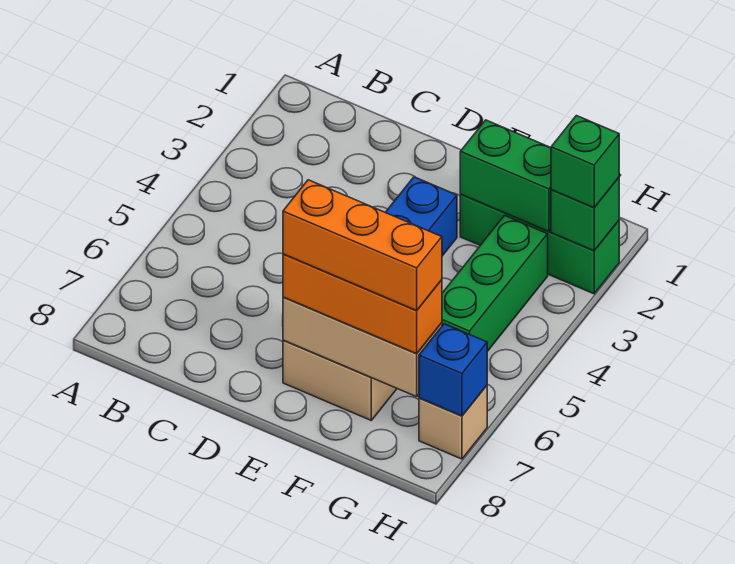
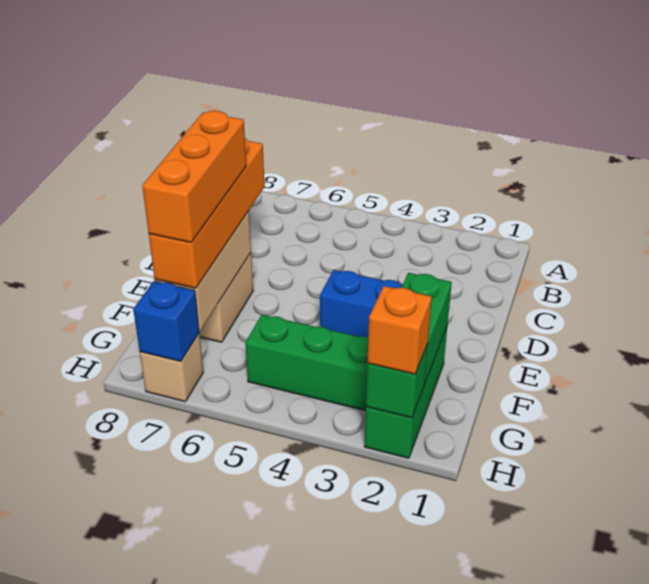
orange 1x3 brick [283,254,442,354] -> orange 1x4 brick [149,138,265,288]
green 1x1 brick [551,116,619,208] -> orange 1x1 brick [367,286,432,374]

